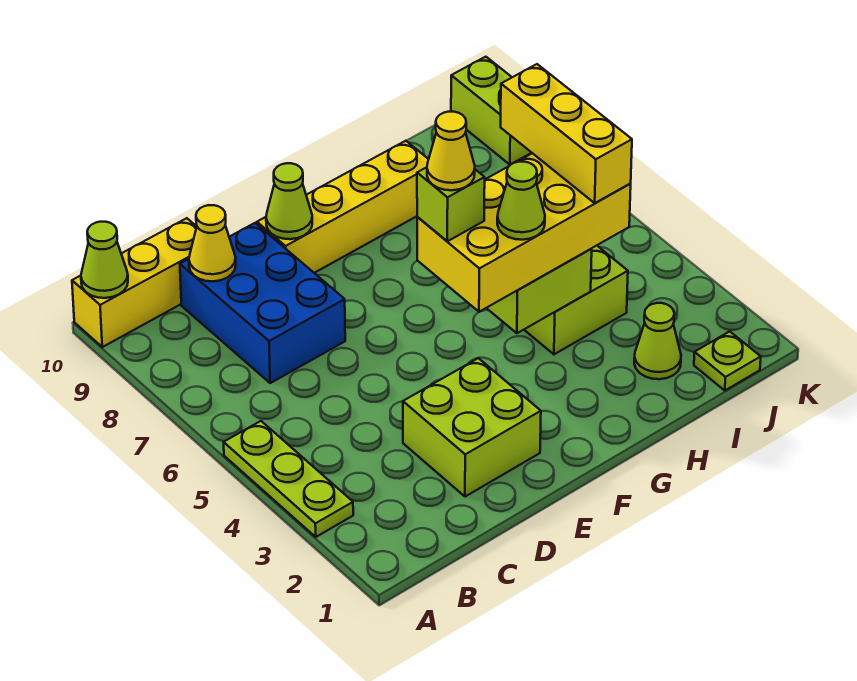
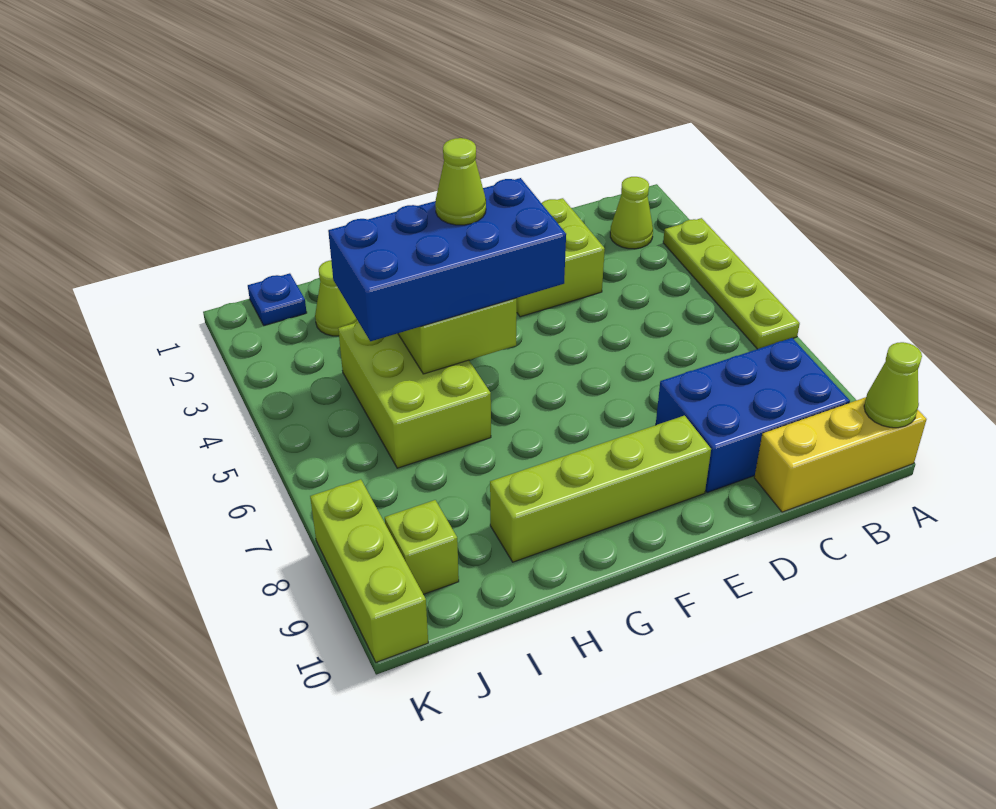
lime 1x3 plate [224,421,353,537] -> lime 1x4 plate [663,218,800,349]
blue 2x3 brick [180,223,345,383] -> blue 2x3 brick turned to [656,338,850,493]
yellow 1x1 cone [189,205,236,281] -> none
yellow 1x4 brick [257,141,429,273] -> lime 1x4 brick [490,416,711,562]
lime 1x1 cone [266,163,312,239] -> lime 1x1 cone moved to [610,177,653,249]
yellow 2x4 brick [417,153,631,312] -> blue 2x4 brick [328,178,566,341]
lime 1x1 brick [417,167,485,241] -> lime 1x1 brick moved to [385,500,459,594]
yellow 1x1 cone [427,112,475,190] -> none
yellow 1x3 brick [501,64,632,203] -> none
lime 1x1 plate [694,331,761,391] -> blue 1x1 plate [248,273,307,325]
lime 1x2 brick [451,57,532,165] -> lime 1x3 brick [310,479,428,662]

